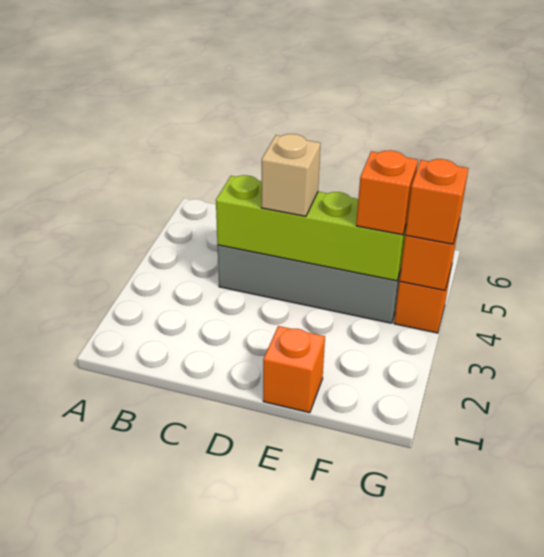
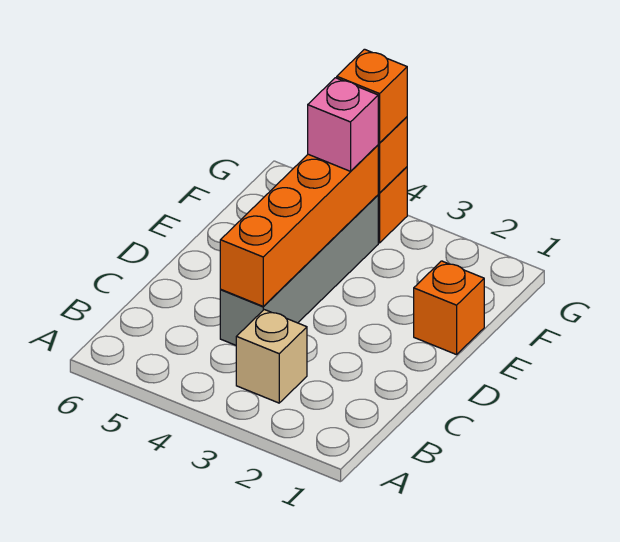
lime 1x4 brick [216,175,407,281] -> orange 1x4 brick [220,145,378,307]
tan 1x1 brick [261,134,320,216] -> tan 1x1 brick moved to [236,310,307,403]
orange 1x1 brick [356,150,418,235] -> pink 1x1 brick [308,78,378,171]

